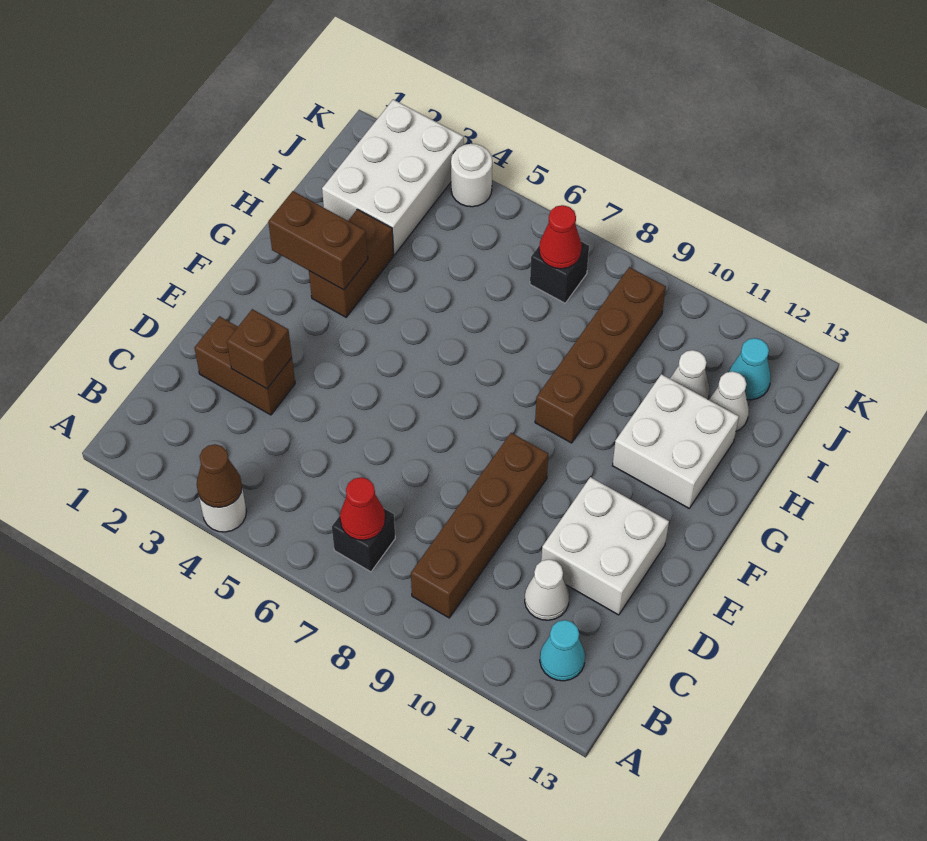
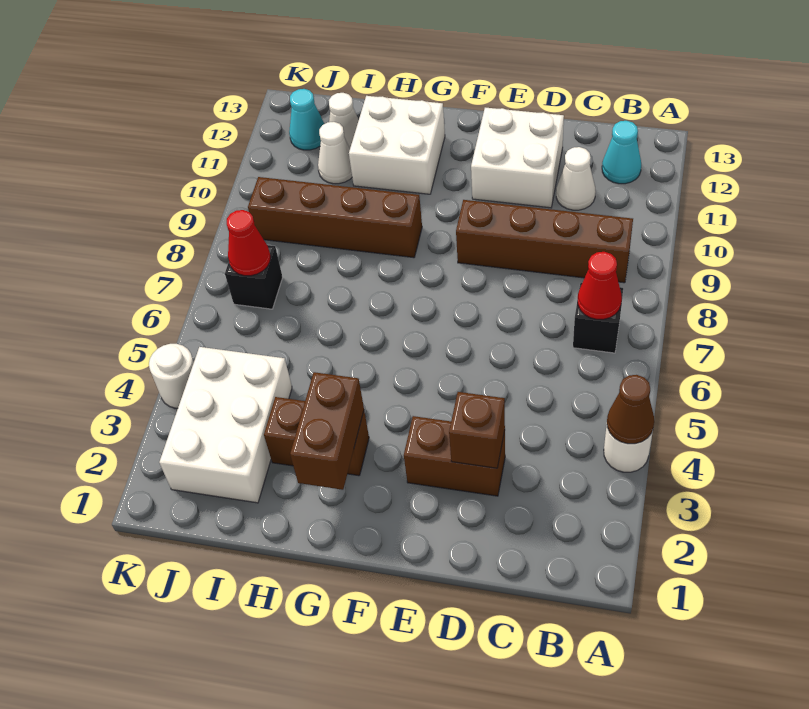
brown 1x2 brick [195,316,295,415] -> brown 1x2 brick turned to [404,416,505,496]
white 2x3 brick [322,99,464,255] -> white 2x3 brick turned to [159,347,292,503]

